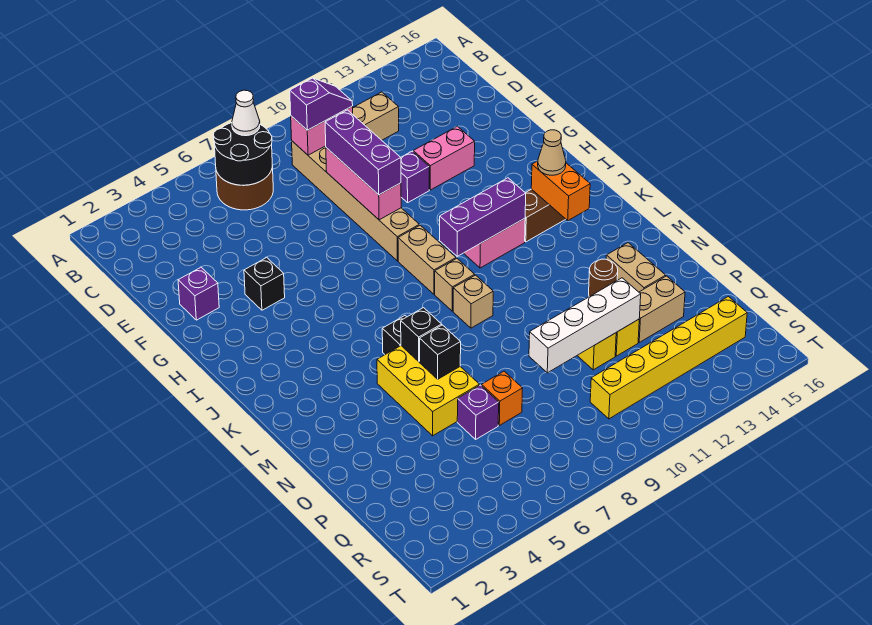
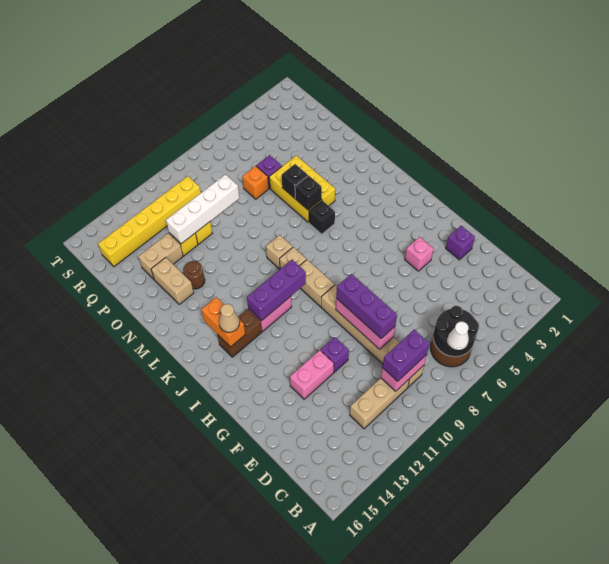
purple 1x2 slope [290,78,353,130] -> purple 1x2 brick [382,330,430,381]
black 1x1 brick [244,258,285,310] -> pink 1x1 brick [405,237,433,271]

